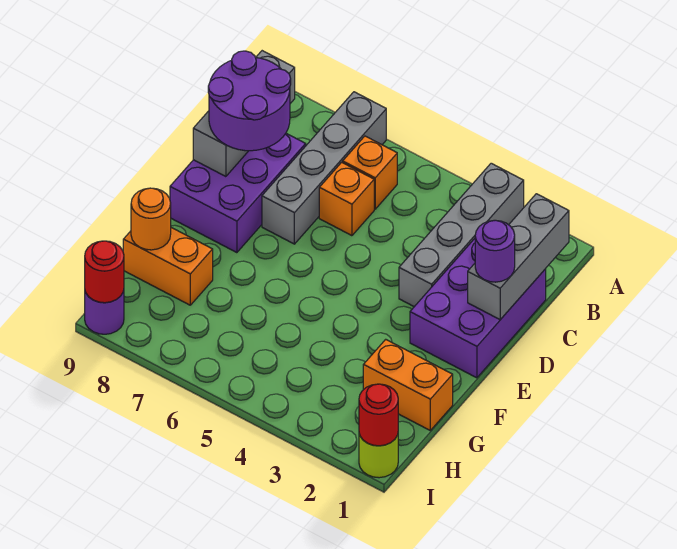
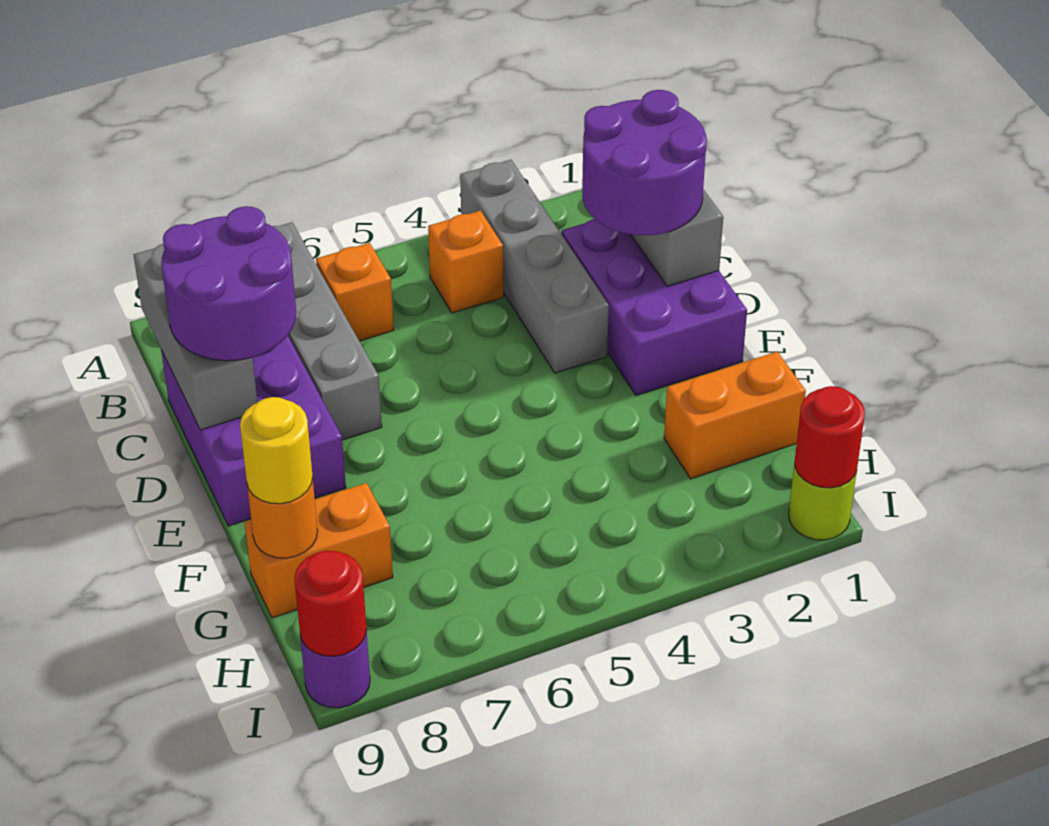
orange 1x1 brick [319,162,374,236] -> orange 1x1 brick moved to [428,211,504,313]
purple 1x1 round brick [475,220,515,282] -> purple 2x2 round brick [582,90,707,235]
none -> yellow 1x1 round brick [240,397,313,504]

